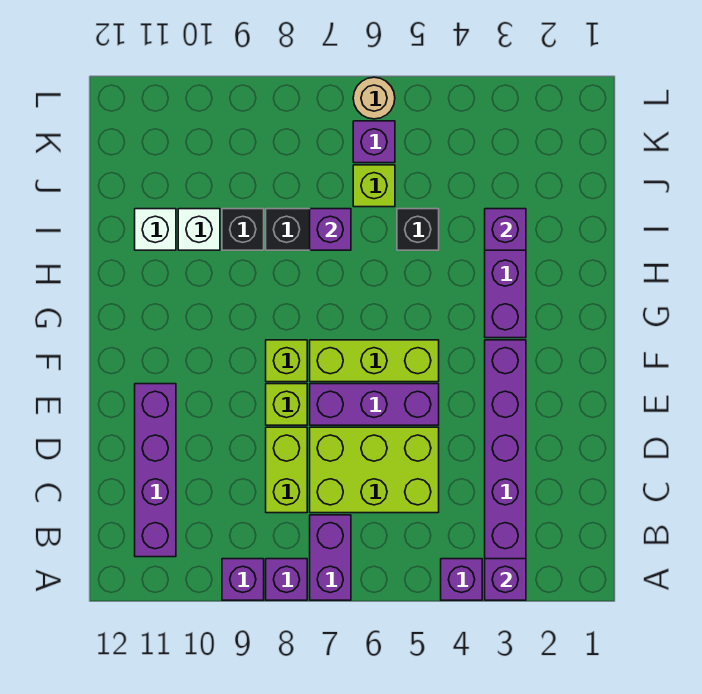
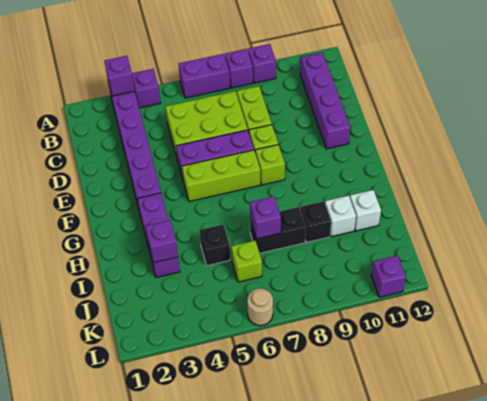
purple 1x2 brick [310,515,351,600] -> purple 1x2 brick turned to [178,54,230,98]
purple 1x1 brick [353,121,395,163] -> purple 1x1 brick moved to [371,255,406,297]

